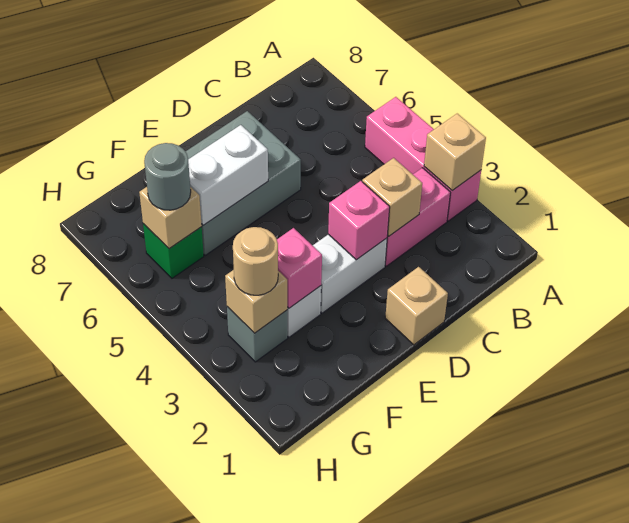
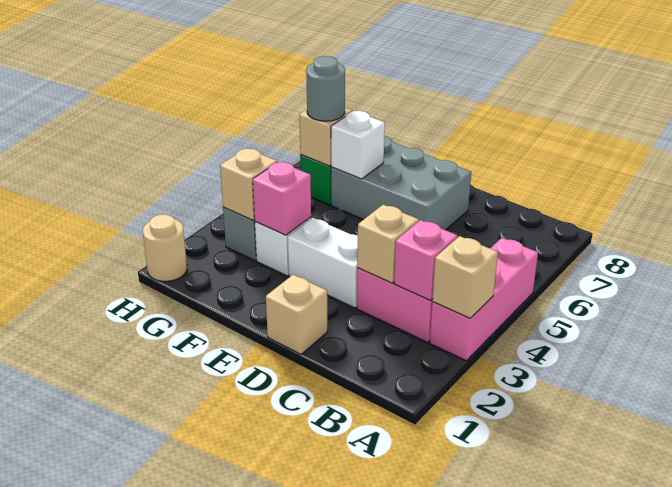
pink 1x1 brick [328,181,390,260] -> pink 1x1 brick moved to [394,220,457,300]
white 1x2 brick [188,125,268,225] -> white 1x1 brick [331,111,385,179]
tan 1x1 round brick [233,227,278,295] -> tan 1x1 round brick moved to [143,214,187,282]

